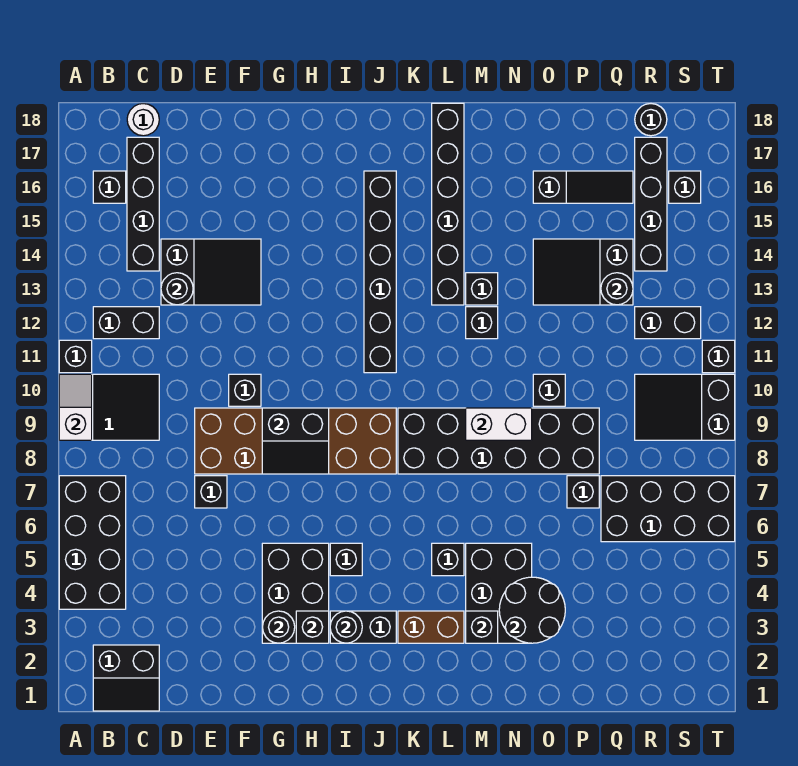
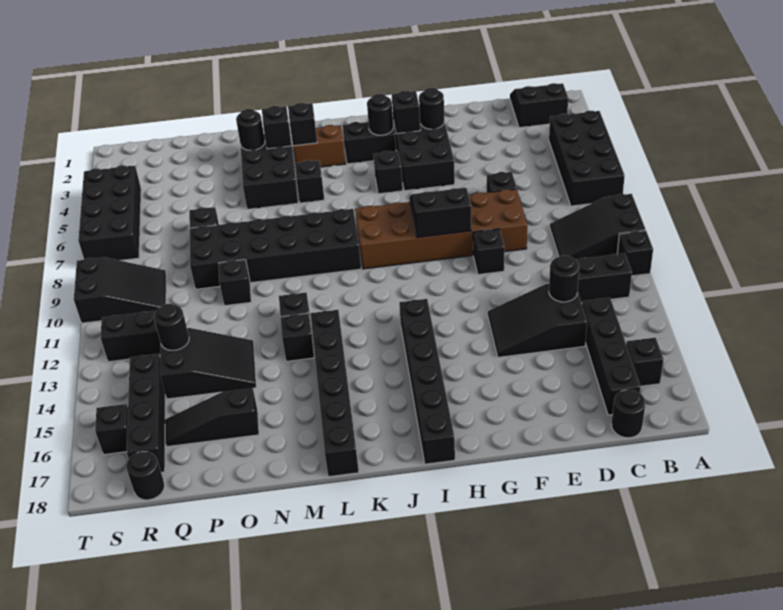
white 1x2 slope [59,374,92,440] -> none
white 1x1 round brick [127,104,159,136] -> black 1x1 round brick [612,390,645,438]
black 1x6 brick [364,171,396,373] -> black 1x6 brick moved to [399,299,455,464]
white 1x2 brick [466,408,532,440] -> none
black 2x2 round brick [499,577,565,643] -> black 1x1 round brick [236,109,265,150]
black 2x4 brick [601,476,735,542] -> black 2x4 brick turned to [78,165,141,261]
black 1x1 brick [702,340,735,373] -> black 1x1 brick moved to [288,103,317,146]

